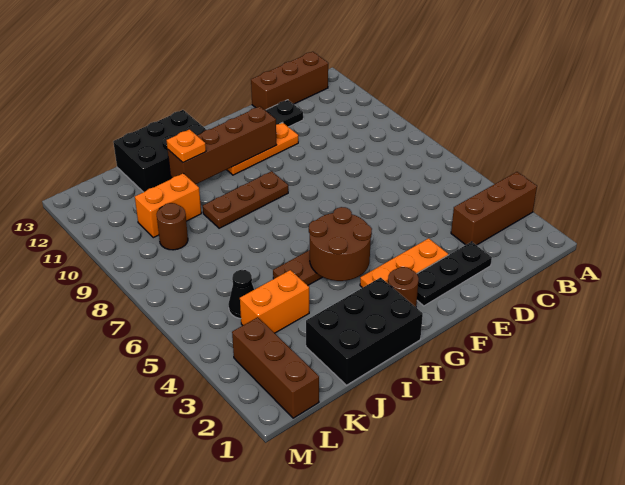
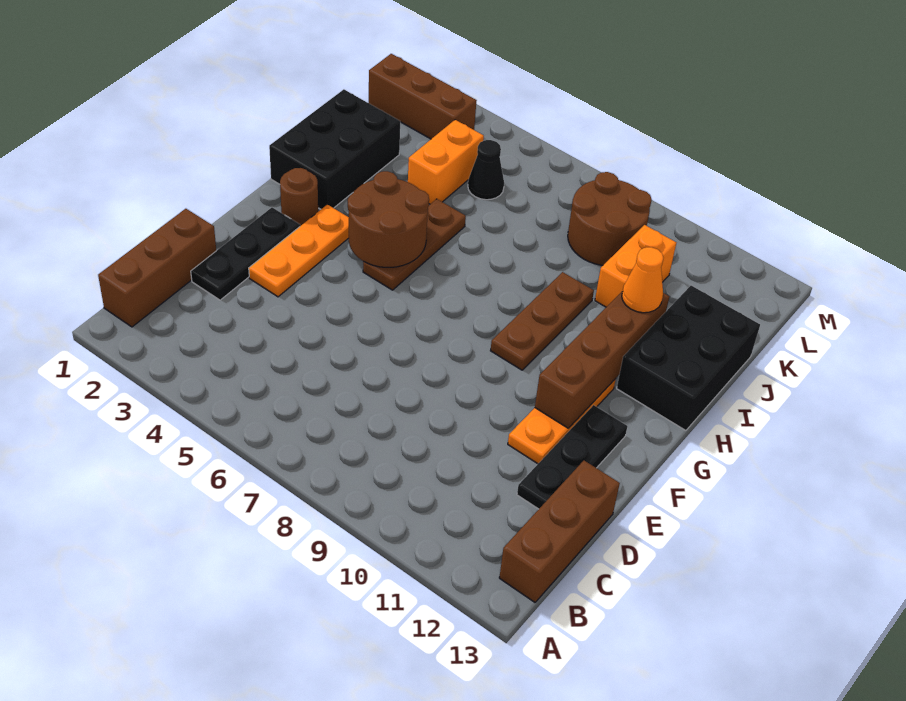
brown 1x3 brick [451,172,537,245] -> brown 1x3 brick moved to [98,209,216,327]
orange 1x1 plate [167,130,206,162] -> orange 1x1 cone [622,247,663,313]
brown 1x1 round brick [157,203,188,250] -> brown 2x2 round brick [568,172,652,265]

